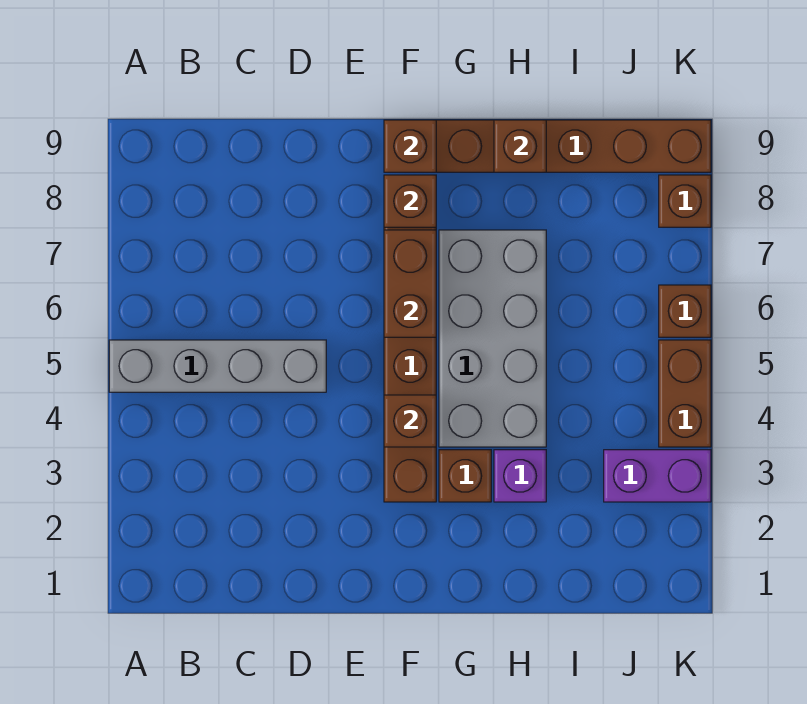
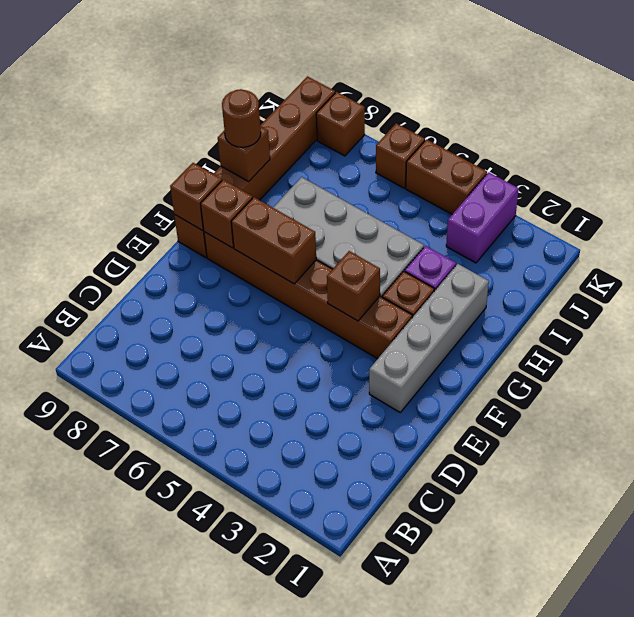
grey 1x4 brick [109,340,326,392] -> grey 1x4 brick moved to [369,264,489,412]
none -> brown 1x1 round brick [222,89,261,147]

